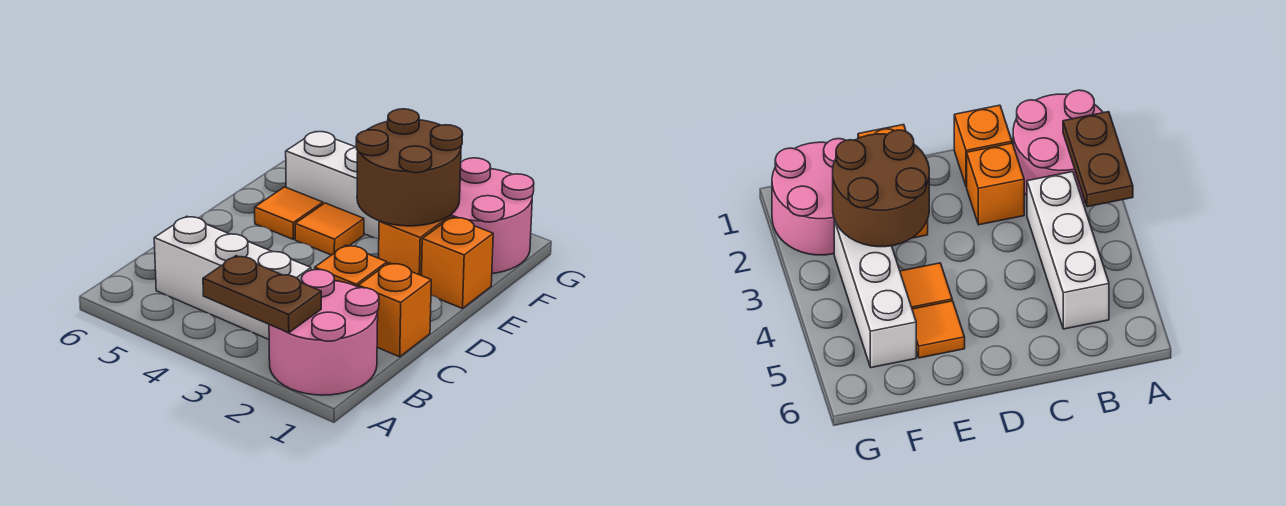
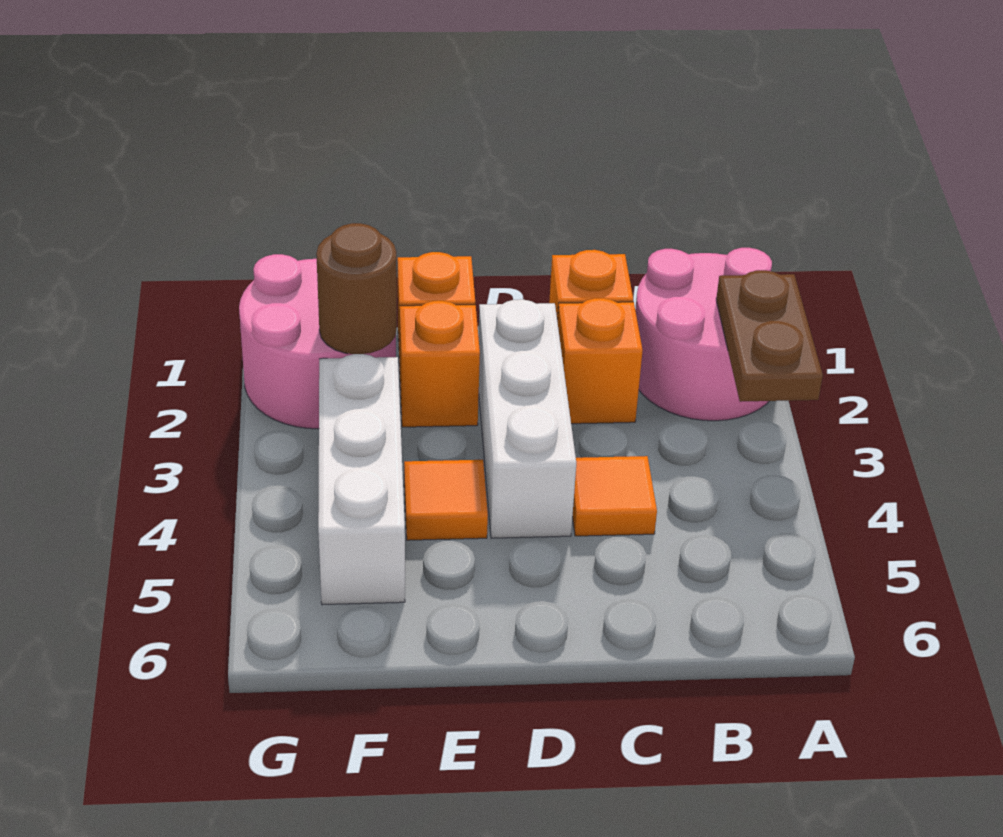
white 1x3 brick [154,216,311,339] -> white 1x3 brick moved to [478,299,576,538]
brown 2x2 round brick [356,109,463,226] -> brown 1x1 round brick [316,223,397,354]
orange 1x1 tile [255,187,323,239] -> orange 1x1 tile moved to [572,456,657,536]

